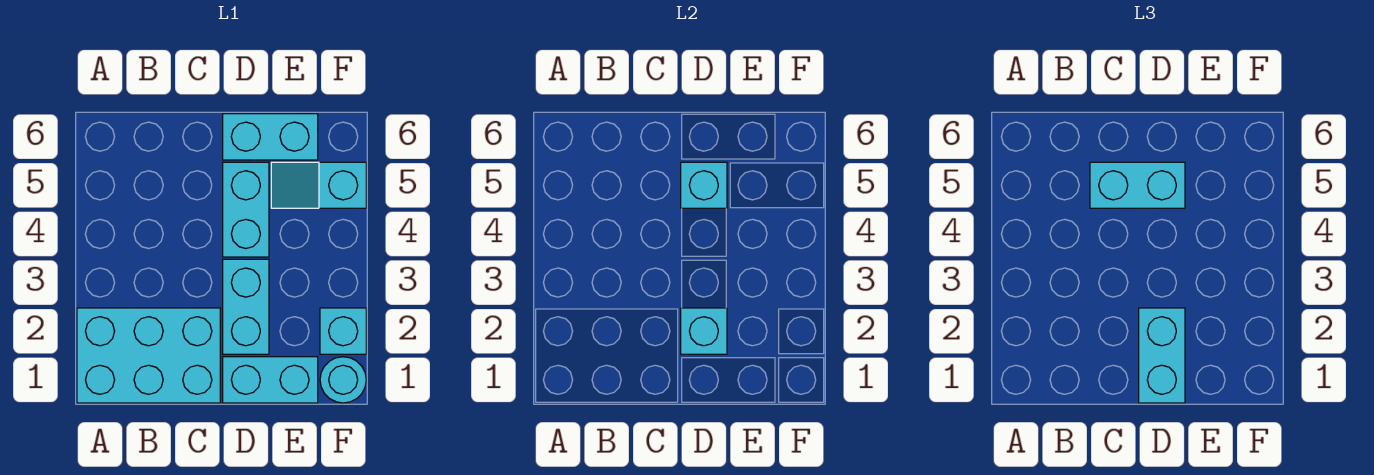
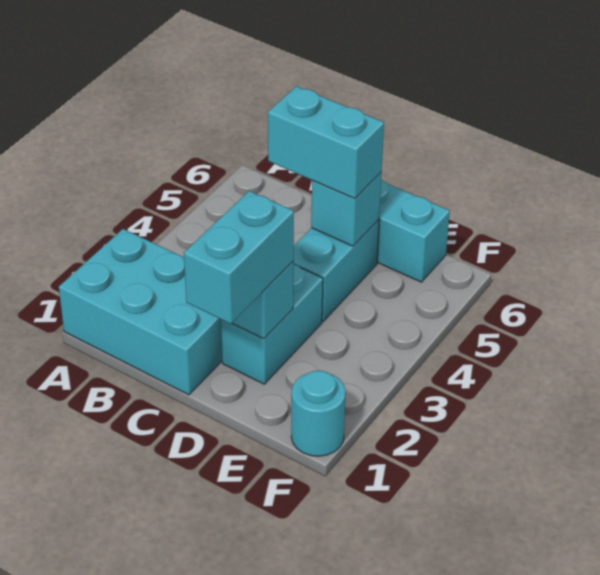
cyan 1x2 brick [223,357,318,403] -> none
cyan 1x2 slope [271,162,366,208] -> none
cyan 1x1 brick [320,308,366,354] -> none

